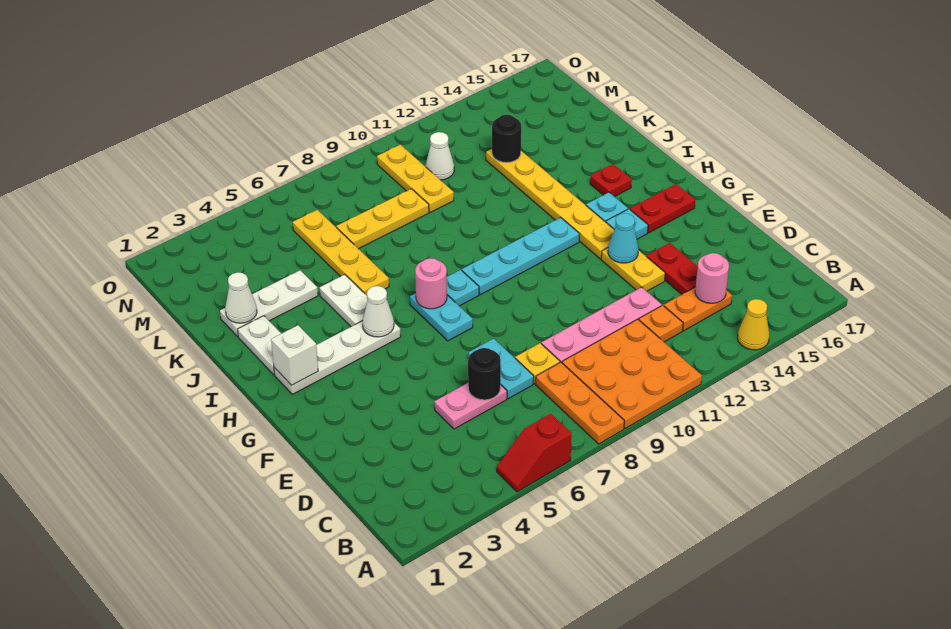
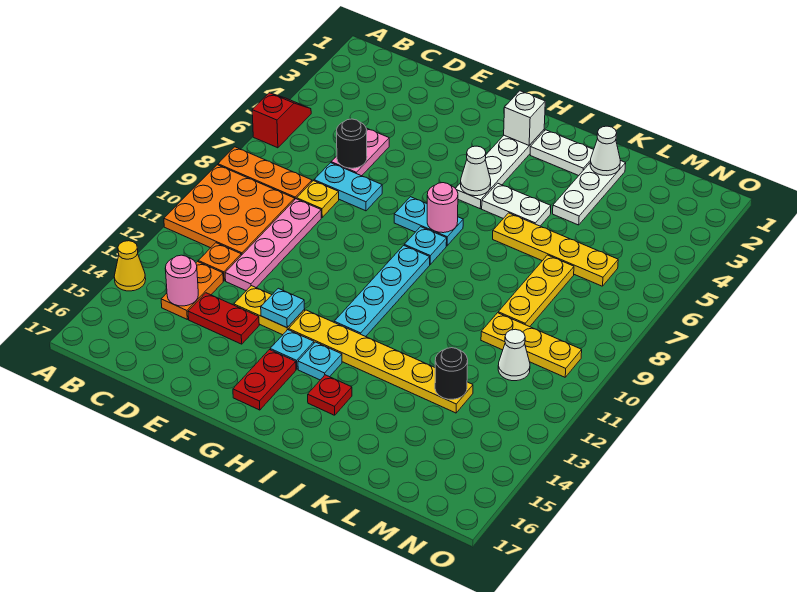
cyan 1x1 cone [608,213,639,263] -> cyan 1x1 plate [261,288,304,328]

